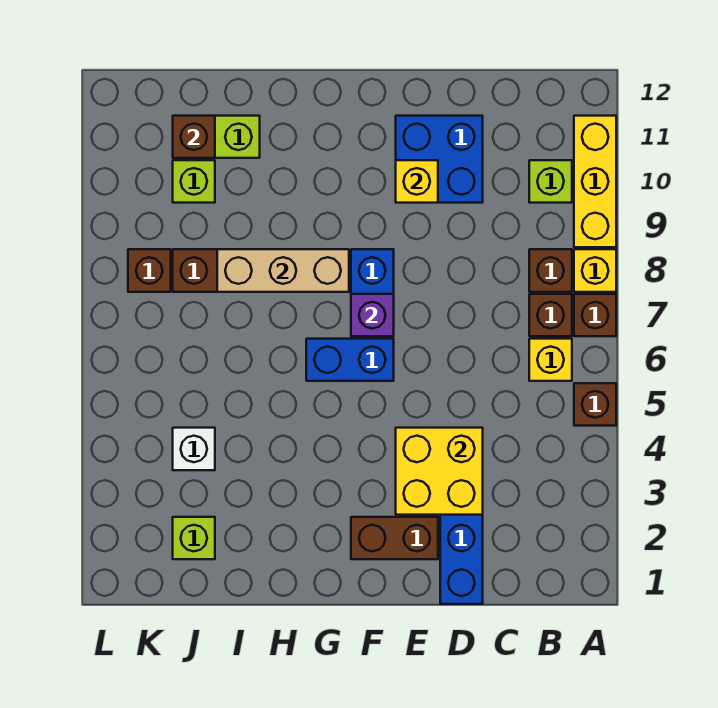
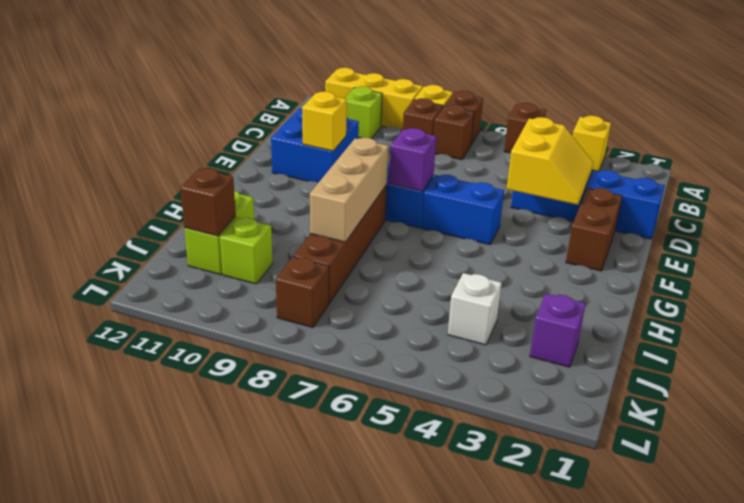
yellow 1x1 brick [529,339,572,381] -> yellow 1x1 brick moved to [573,116,611,171]
yellow 2x2 brick [396,428,483,515] -> yellow 2x2 slope [507,117,593,205]
blue 1x2 brick [306,339,394,381] -> blue 1x2 brick turned to [422,175,504,245]
lime 1x1 brick [173,517,215,559] -> purple 1x1 brick [530,293,586,367]

